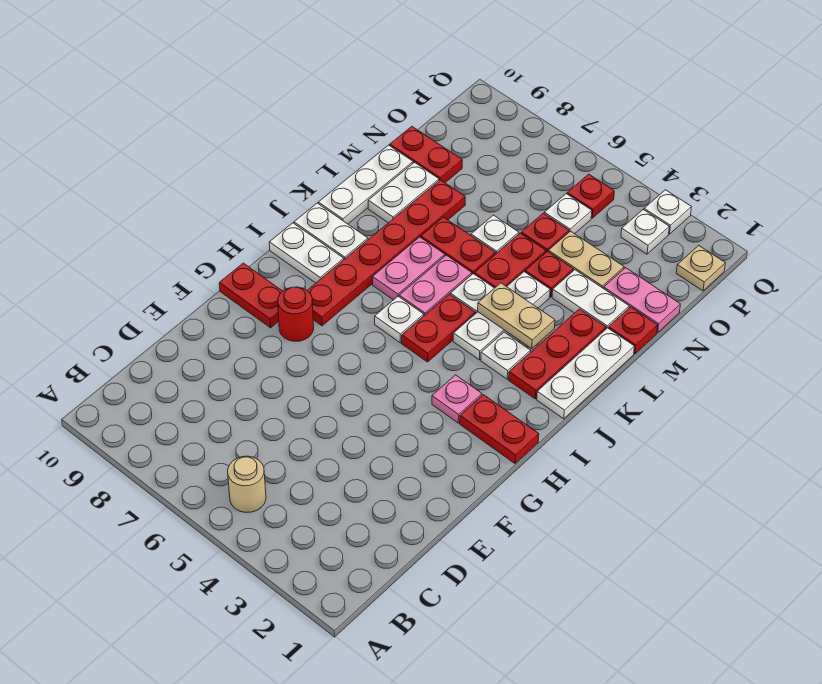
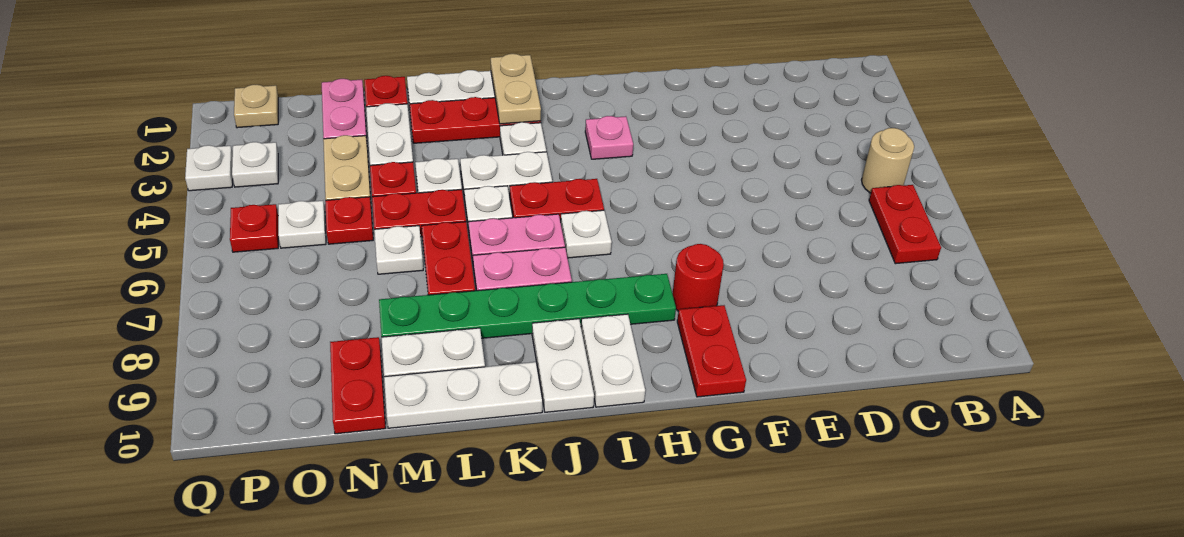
red 1x2 plate [460,395,539,463] -> red 1x2 plate moved to [869,185,941,264]
red 1x6 plate [307,180,465,326] -> green 1x6 plate [379,274,676,338]
tan 1x2 plate [478,283,555,349] -> tan 1x2 plate moved to [491,54,541,124]

